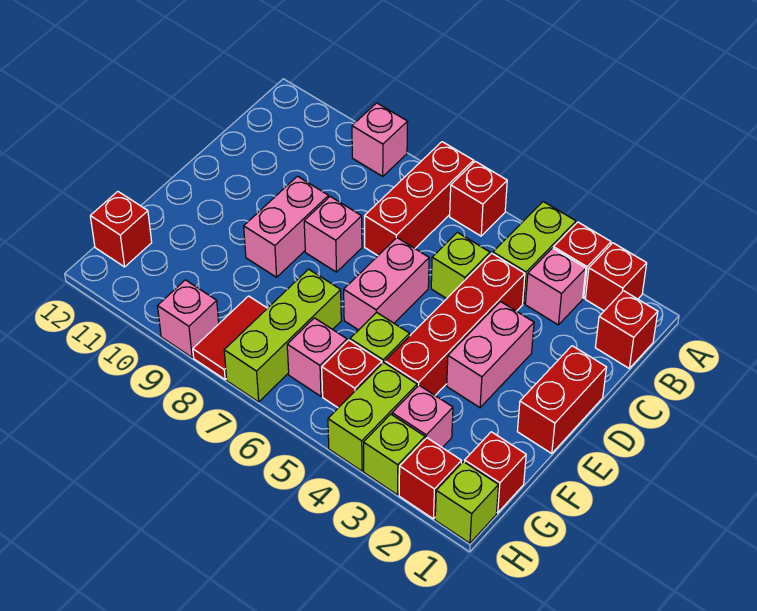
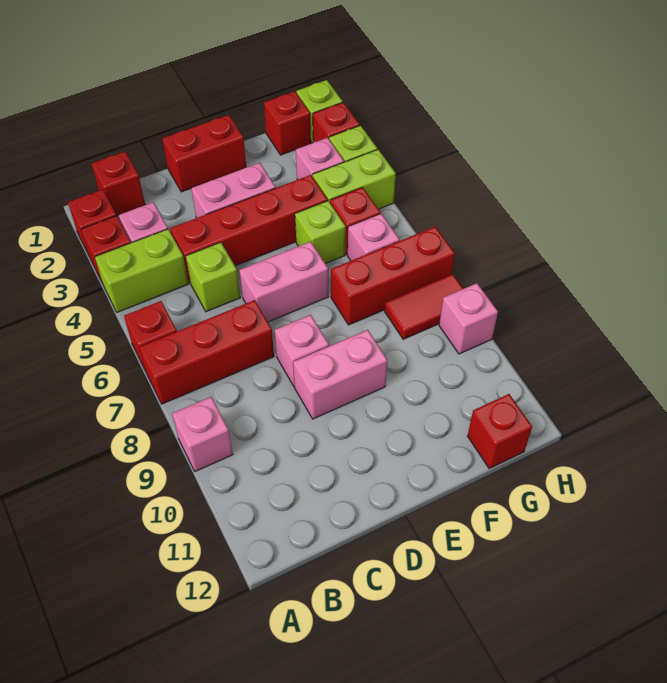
lime 1x3 brick [224,269,341,402] -> red 1x3 brick [331,227,455,325]

